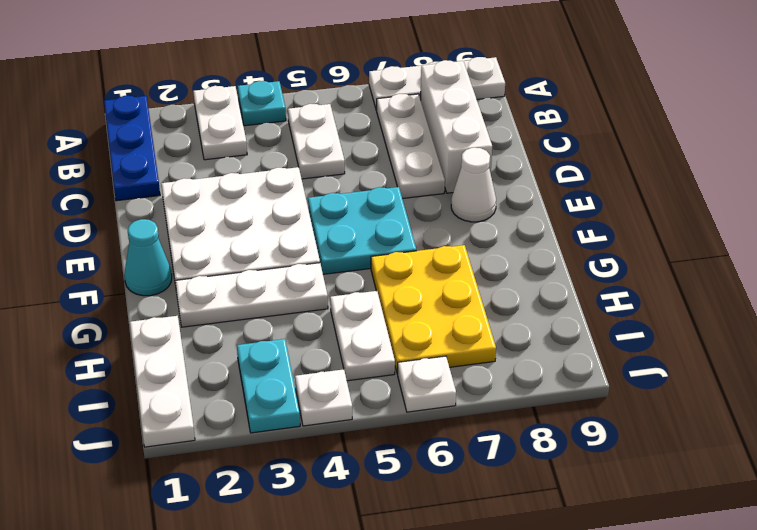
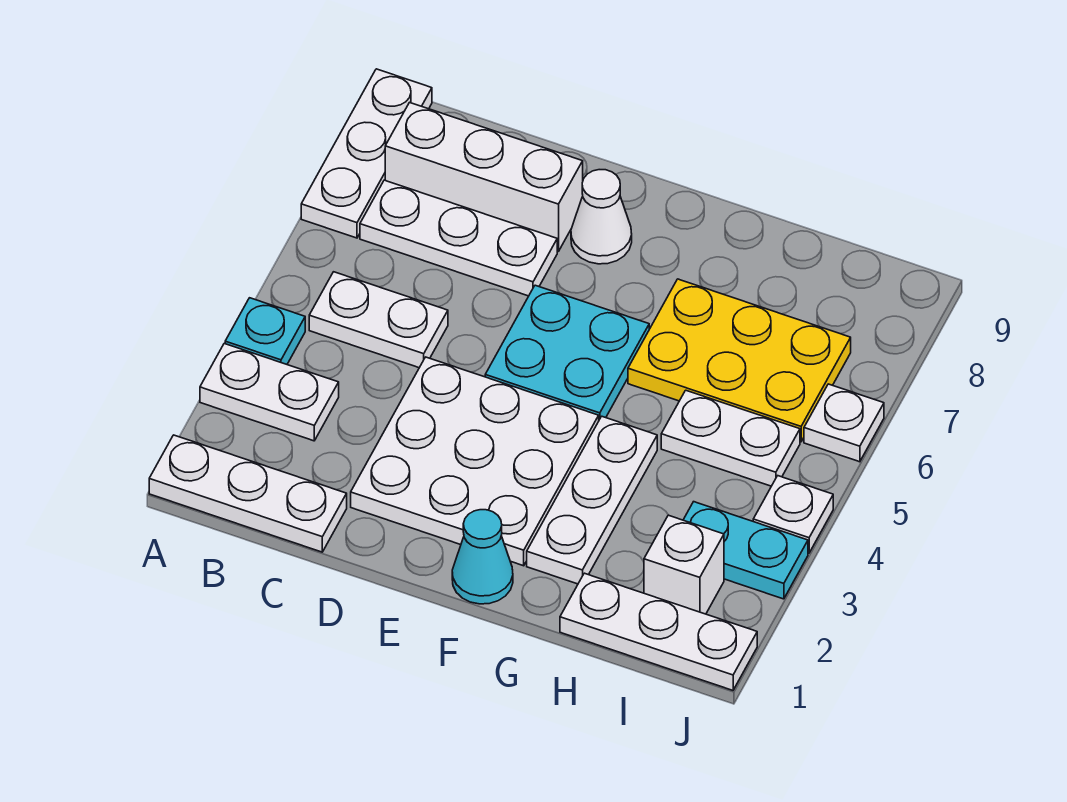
blue 1x3 plate [104,96,160,201] -> white 1x3 plate [149,435,347,552]
none -> white 1x1 brick [644,515,724,614]

